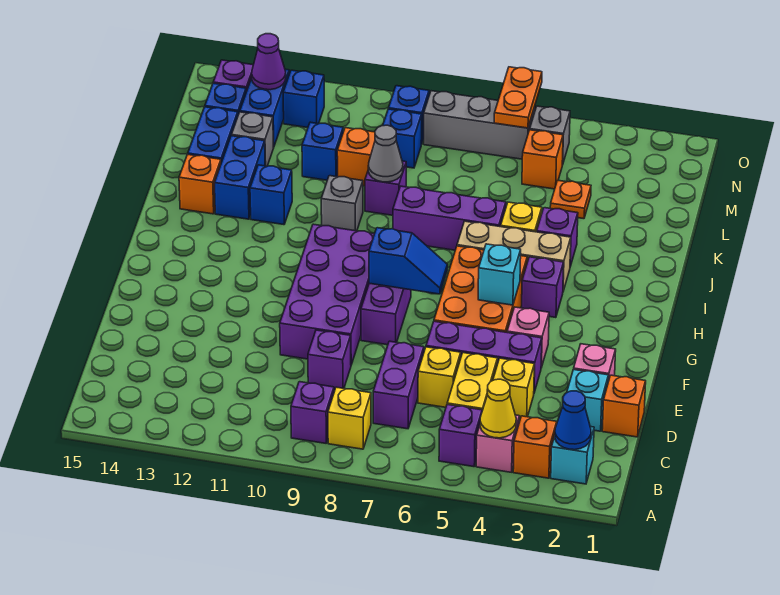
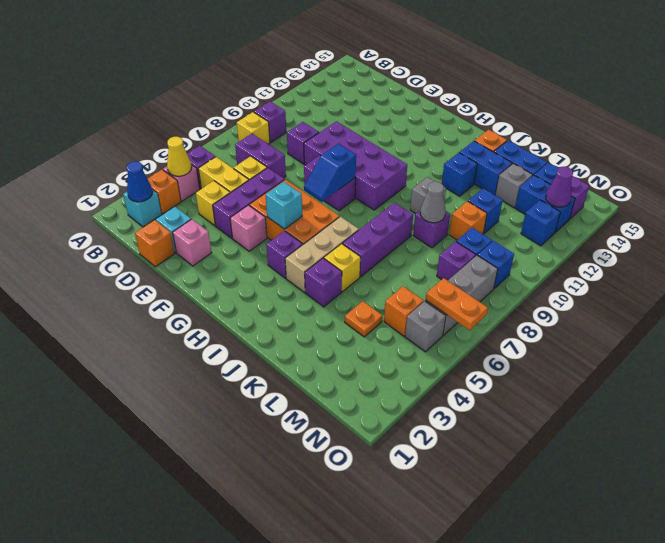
none -> purple 1x1 brick [437,242,476,280]

